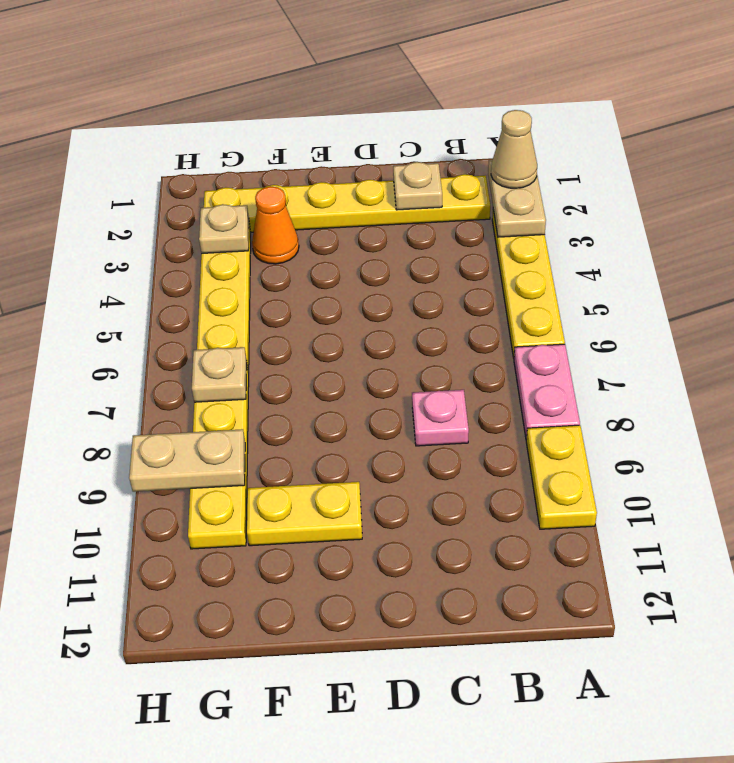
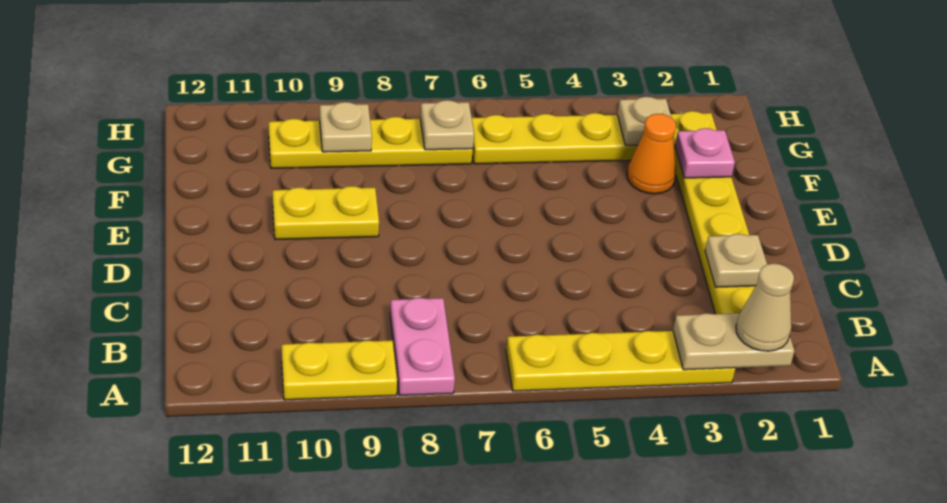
pink 1x2 plate [514,344,580,439] -> pink 1x2 plate turned to [390,298,455,395]
pink 1x1 plate [412,390,469,446] -> pink 1x1 plate moved to [675,128,735,178]
yellow 1x2 plate [247,482,362,546] -> yellow 1x2 plate turned to [273,186,379,240]
tan 1x2 plate [129,429,245,492] -> tan 1x1 plate [320,102,372,152]

